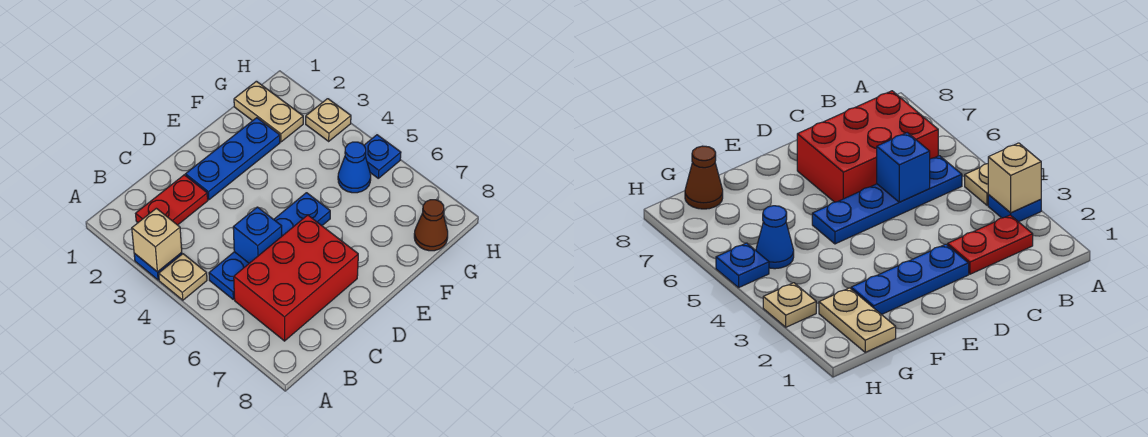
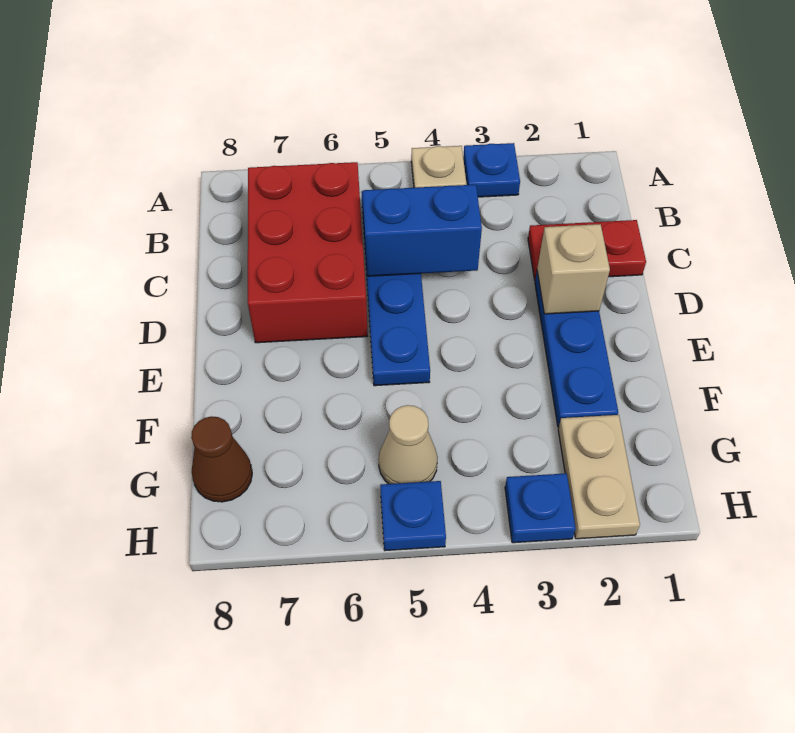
tan 1x1 brick [132,208,182,272] -> tan 1x1 brick moved to [537,224,610,314]
red 1x2 plate [136,175,208,225] -> red 1x2 plate turned to [528,220,646,280]
blue 1x1 brick [233,207,282,263] -> blue 1x2 brick [363,185,482,276]
tan 1x2 plate [234,81,303,142] -> tan 1x2 plate turned to [558,415,640,539]
blue 1x1 cone [338,142,371,193] -> tan 1x1 cone [379,405,438,484]
tan 1x1 plate [306,99,351,141] -> blue 1x1 plate [505,473,576,543]

